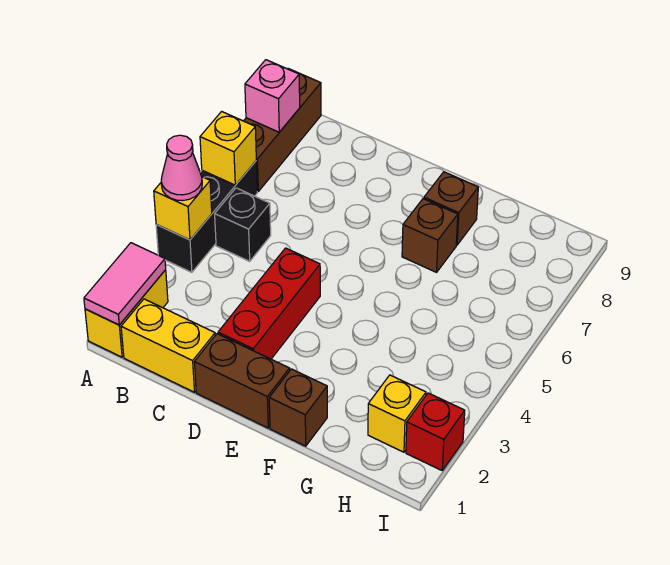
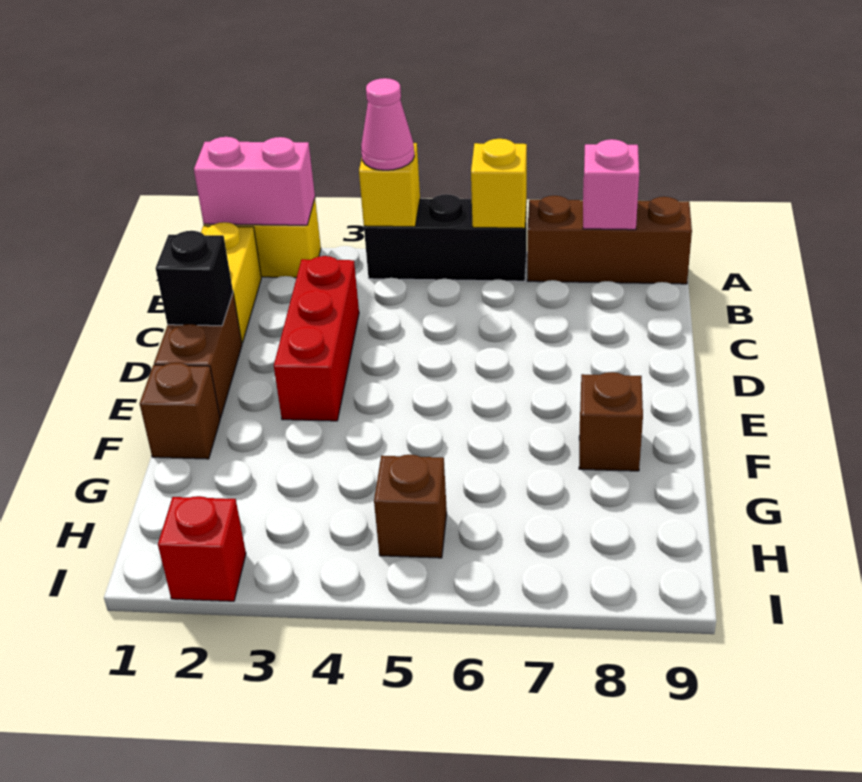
pink 1x2 tile [84,243,166,325] -> pink 1x2 brick [194,137,315,225]
black 1x1 brick [215,188,271,261] -> black 1x1 brick moved to [156,231,233,326]
red 1x3 brick [218,248,320,359] -> red 1x3 brick turned to [274,256,359,421]
brown 1x1 brick [402,199,458,272] -> brown 1x1 brick moved to [374,455,447,558]
yellow 1x1 brick [368,375,426,452] -> none

